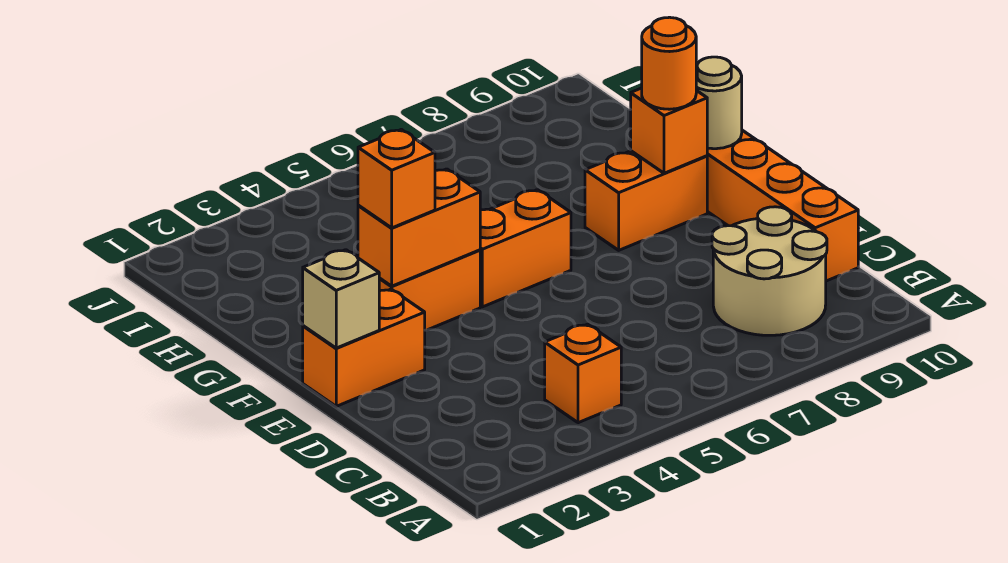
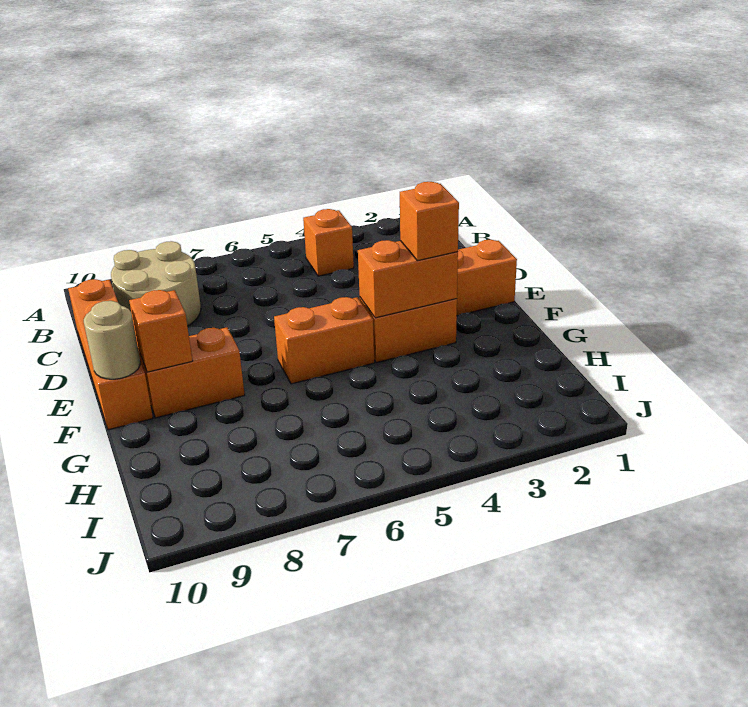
tan 1x1 brick [303,250,379,348] -> none
orange 1x1 round brick [642,17,696,109] -> none

